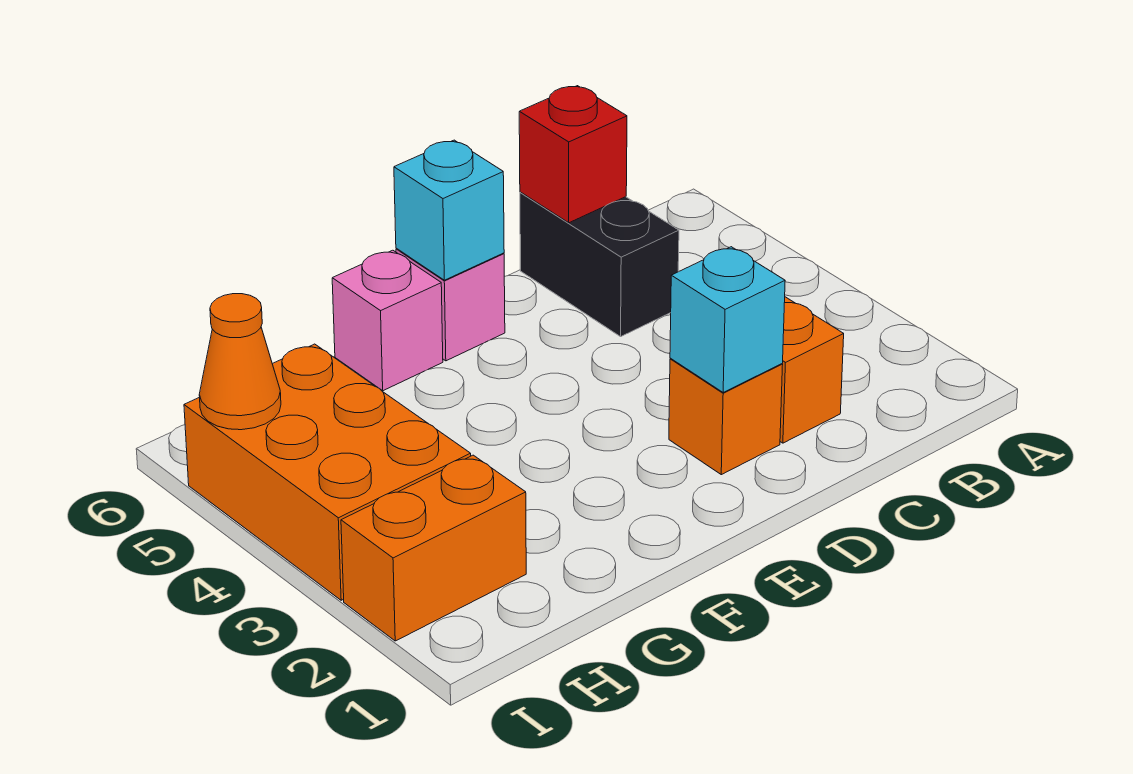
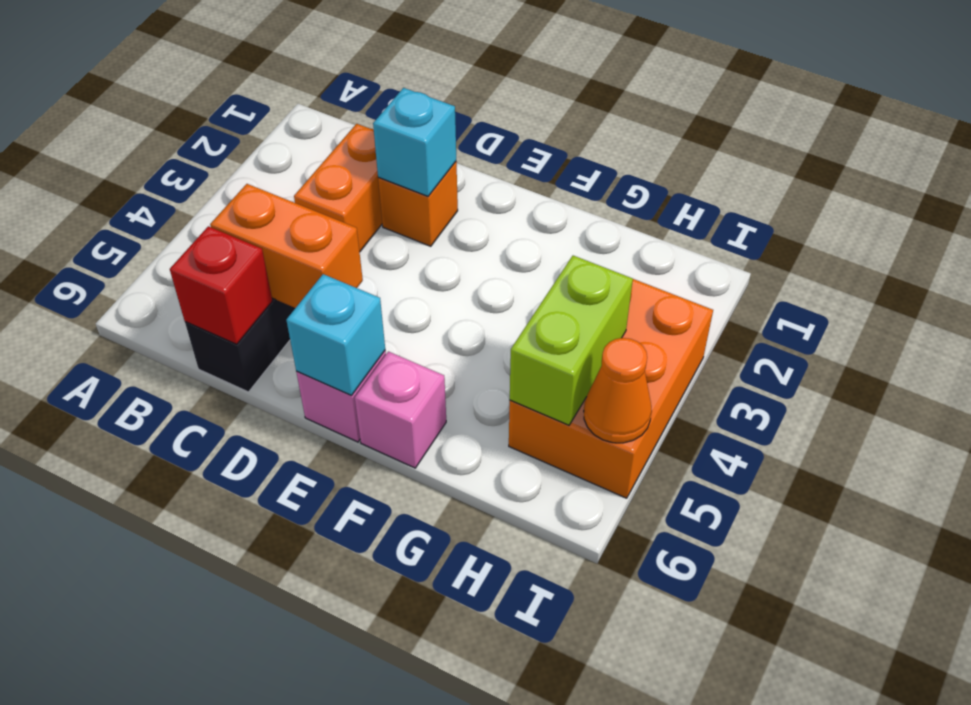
orange 1x2 brick [341,455,526,641] -> orange 1x2 brick moved to [210,184,363,308]
none -> lime 1x2 brick [510,256,633,425]

